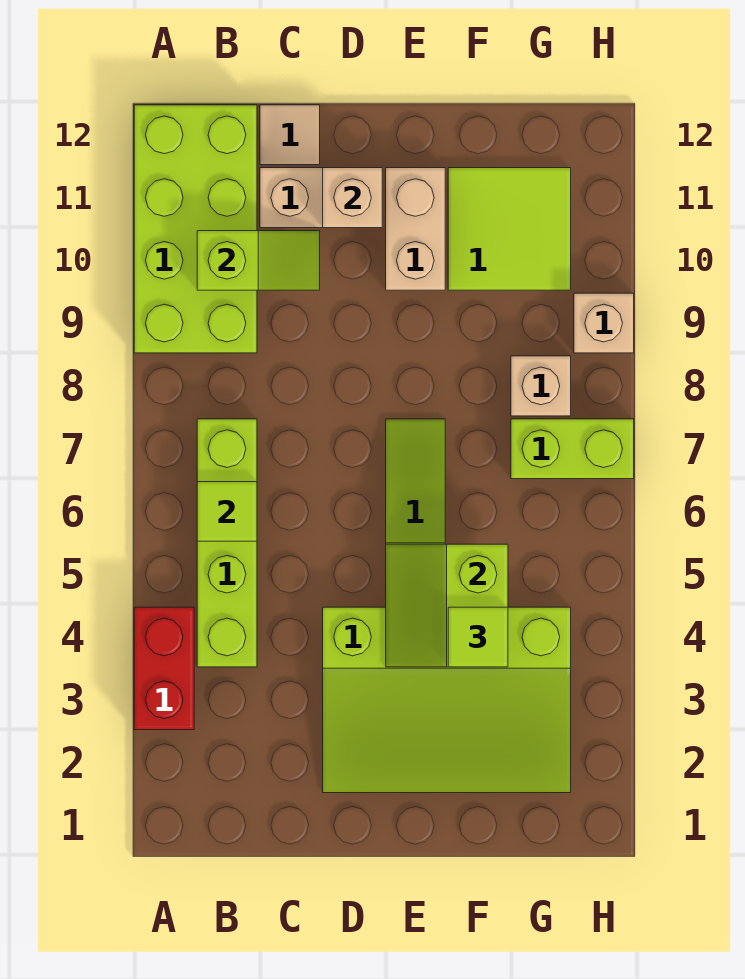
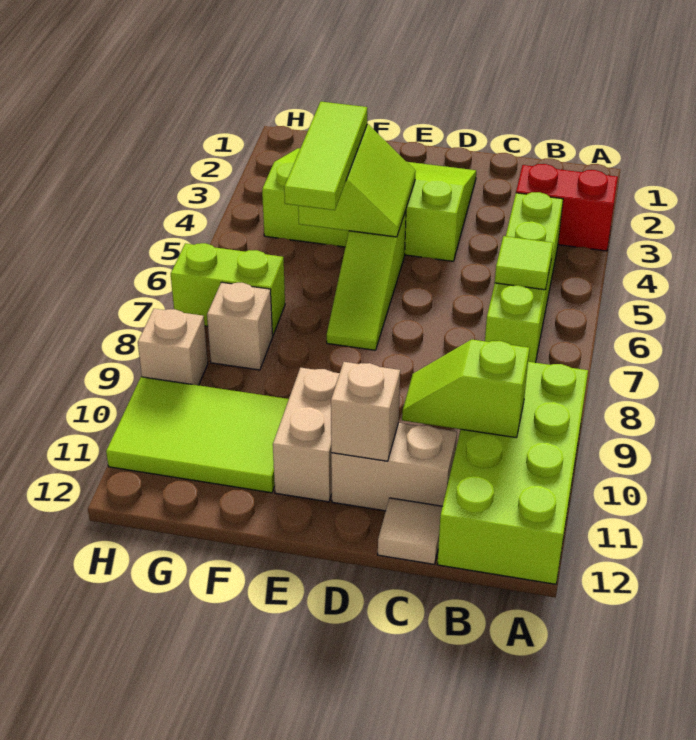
red 1x2 brick [134,607,194,730] -> red 1x2 brick turned to [516,164,618,251]
lime 1x1 tile [448,607,508,667] -> lime 1x3 tile [284,102,367,210]
lime 2x2 tile [448,168,571,290] -> lime 2x3 tile [106,377,289,493]

